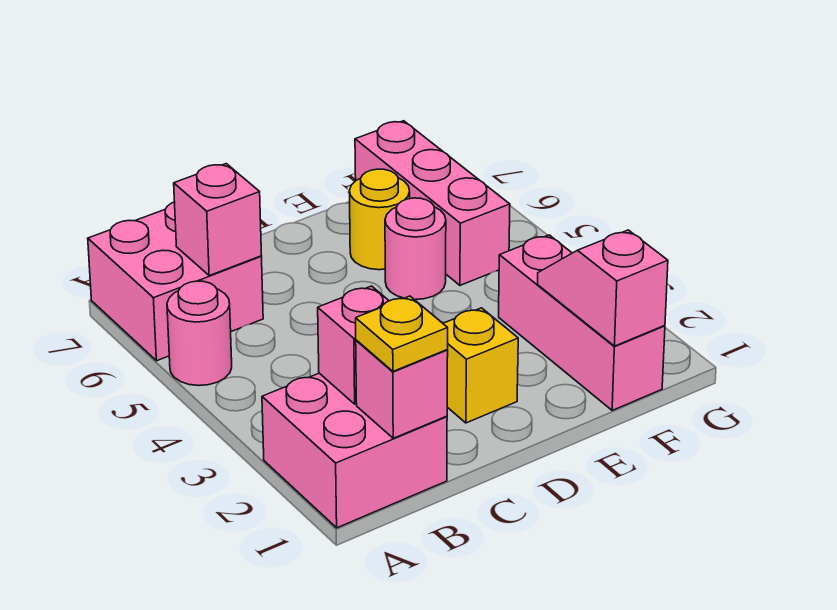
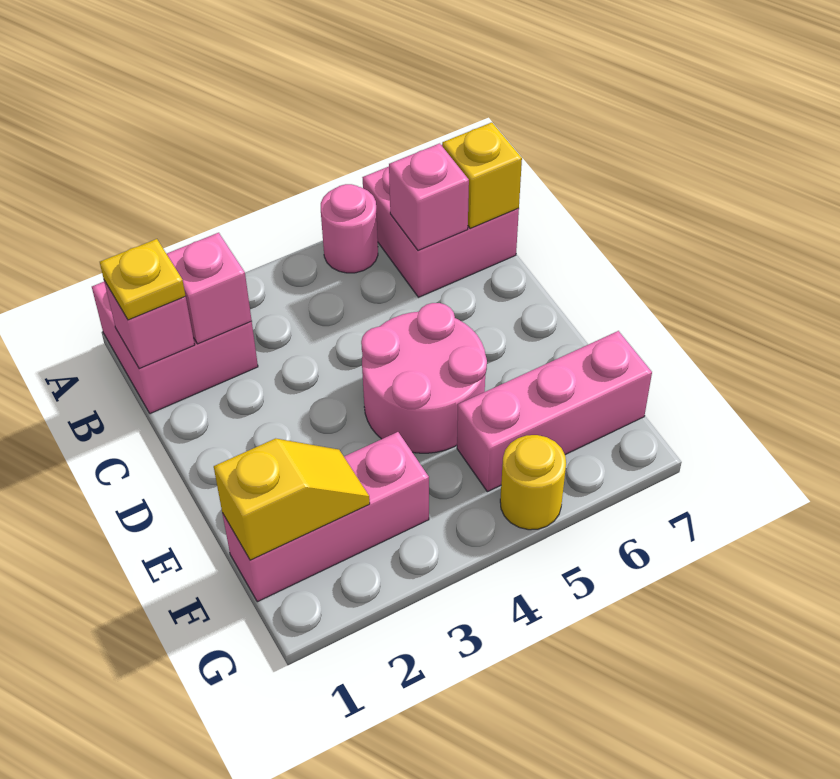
yellow 1x1 brick [443,308,518,423] -> yellow 1x1 brick moved to [442,122,522,228]
pink 1x1 round brick [385,198,446,300] -> pink 2x2 round brick [361,303,487,453]
yellow 1x1 round brick [349,169,410,270] -> yellow 1x1 round brick moved to [500,435,566,530]
pink 1x2 slope [538,230,668,346] -> yellow 1x2 slope [214,439,370,560]

